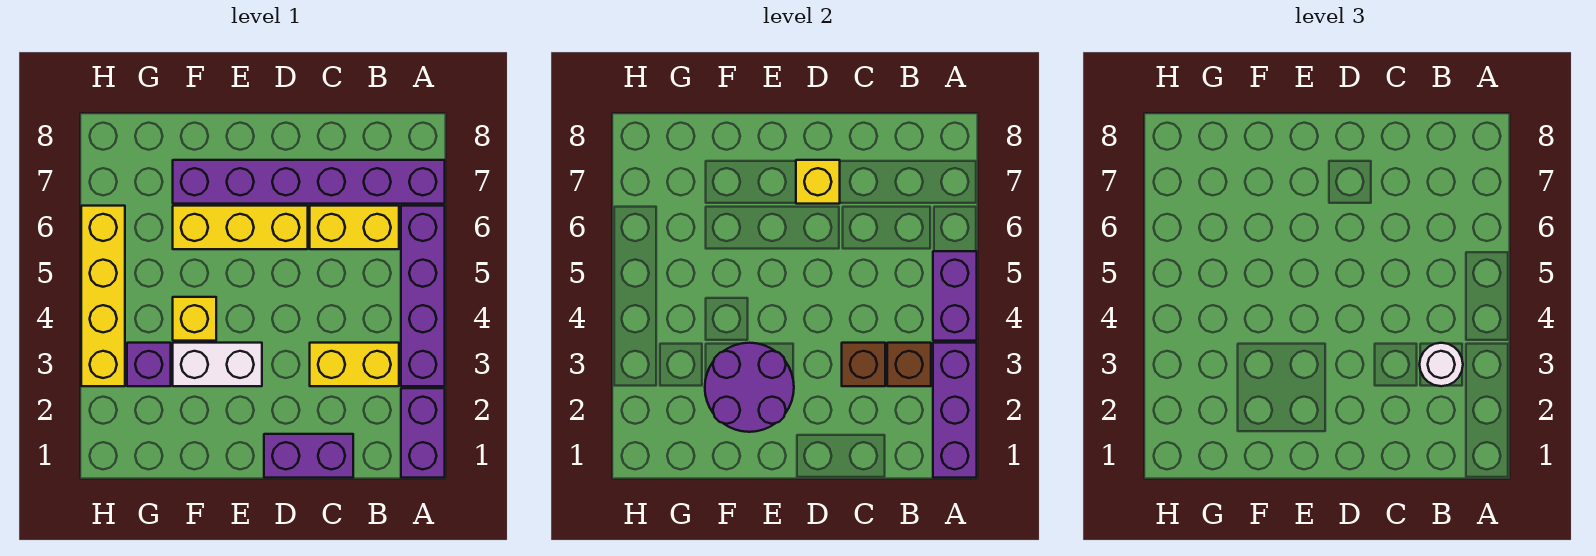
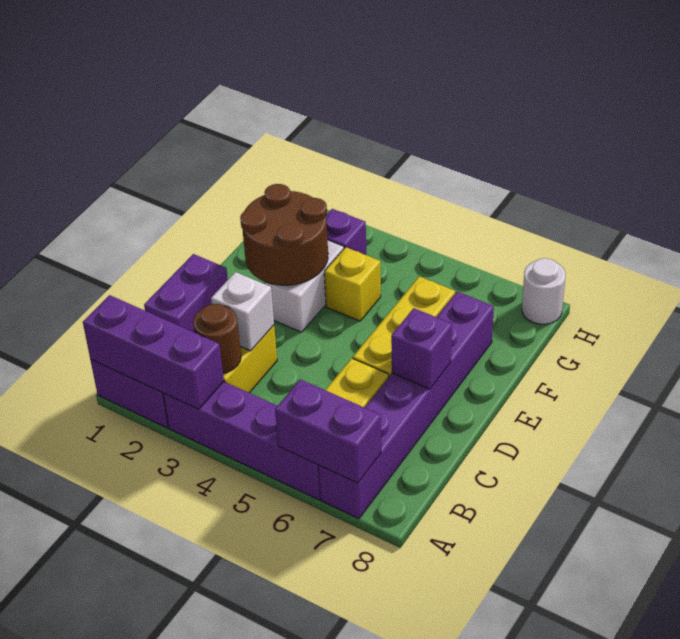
purple 1x2 brick [933,251,977,341] -> purple 1x2 brick moved to [275,379,381,483]
brown 1x1 brick [887,343,931,386] -> brown 1x1 round brick [193,304,241,373]
white 1x1 round brick [1420,343,1463,386] -> white 1x1 round brick moved to [522,258,565,324]
brown 1x1 brick [842,343,885,386] -> white 1x1 brick [211,272,274,351]
yellow 1x1 brick [796,160,840,204] -> purple 1x1 brick [391,308,452,389]
purple 2x2 round brick [705,343,794,432] -> brown 2x2 round brick [240,184,328,285]
yellow 1x4 brick [81,206,125,386] -> none

